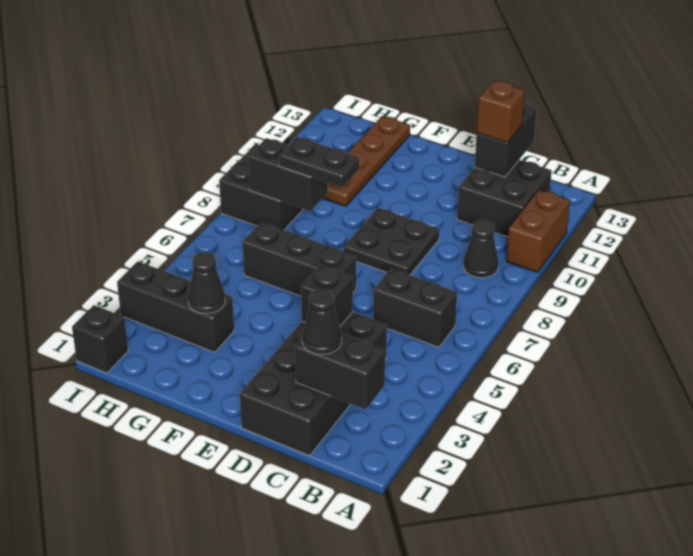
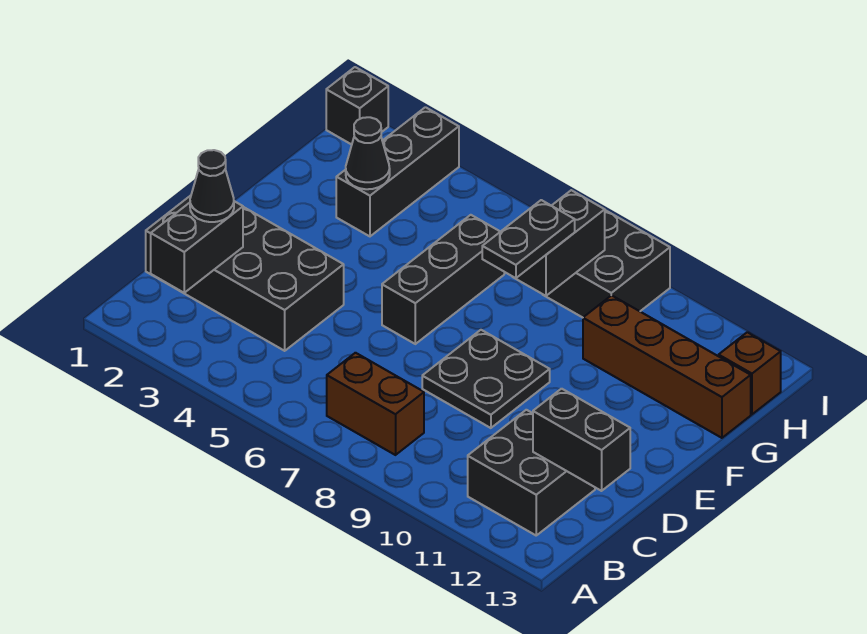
brown 1x2 brick [506,190,570,272] -> brown 1x2 brick moved to [327,353,424,455]
black 1x2 brick [373,269,457,347] -> none
black 1x1 cone [464,220,498,278] -> none
brown 1x1 brick [477,81,525,143] -> brown 1x1 brick moved to [719,332,781,414]
black 1x1 brick [301,265,353,326] -> none
brown 1x4 plate [323,116,410,206] -> brown 1x4 brick [583,295,751,438]

